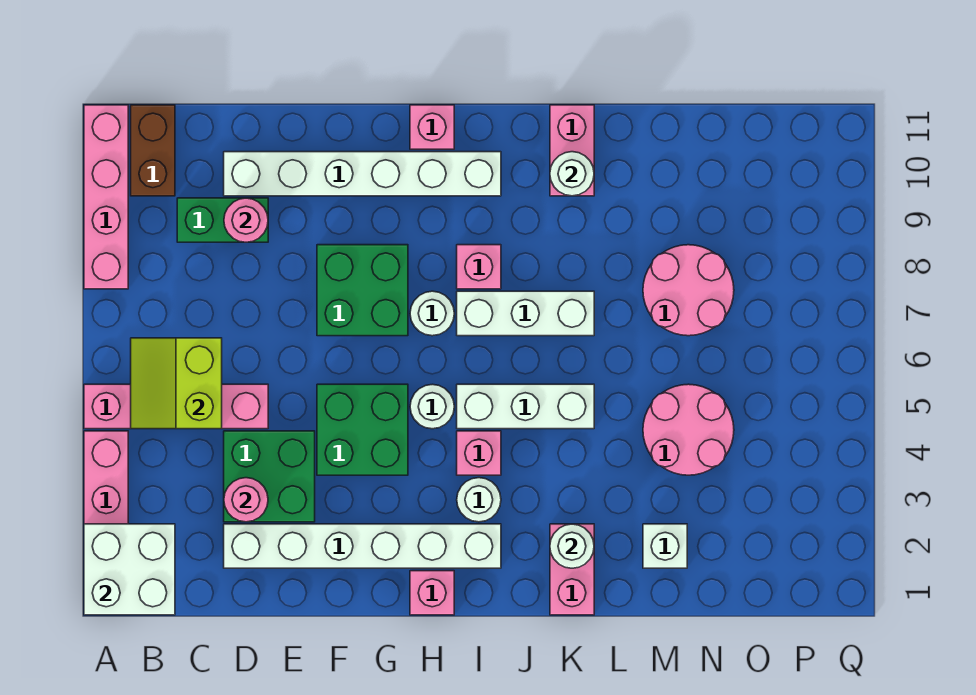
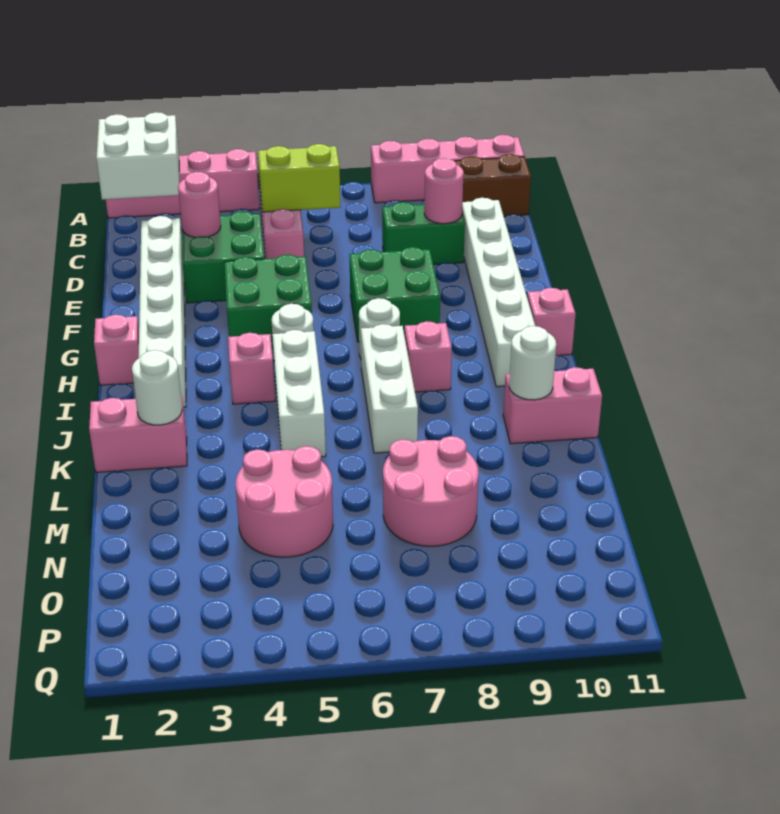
green 1x2 brick [177,198,268,242] -> green 1x2 brick turned to [382,202,465,265]
white 1x1 round brick [457,478,501,522] -> none
white 1x1 brick [643,524,687,568] -> none

